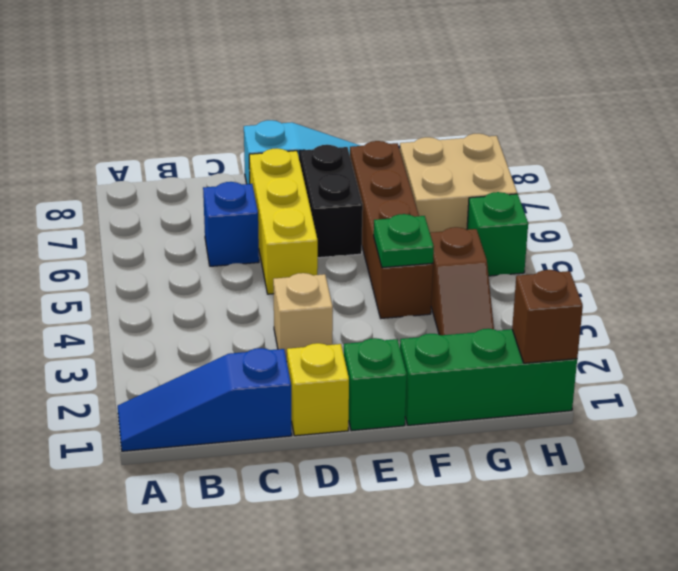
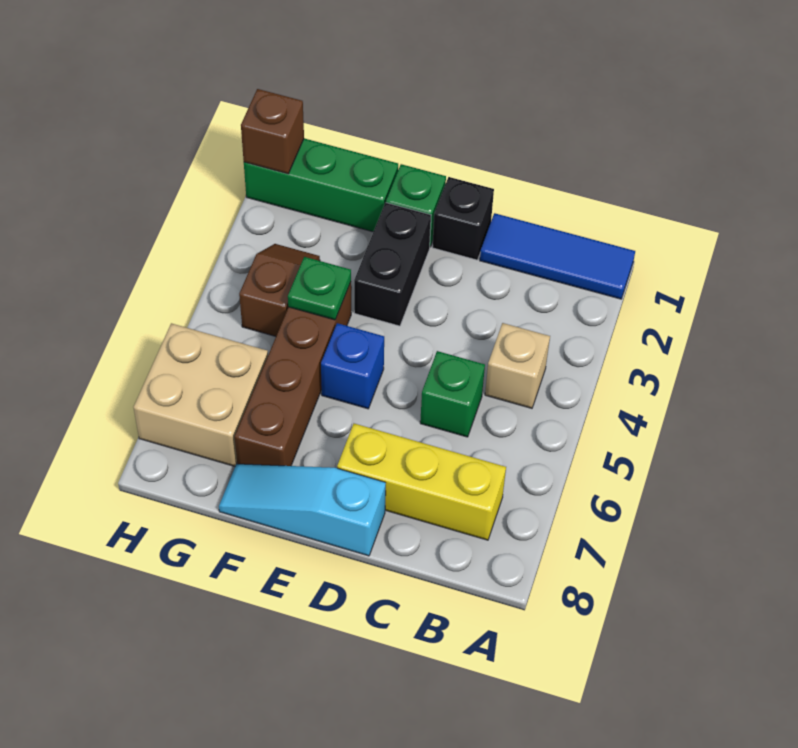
blue 1x3 slope [118,348,292,451] -> blue 1x3 tile [480,213,635,299]
blue 1x1 brick [203,182,259,266] -> blue 1x1 brick moved to [321,323,384,409]
yellow 1x1 brick [287,343,349,436] -> black 1x1 brick [433,177,494,260]
tan 1x1 brick [273,273,333,360] -> tan 1x1 brick moved to [485,323,550,408]
yellow 1x3 brick [249,148,318,294] -> yellow 1x3 brick turned to [337,424,506,540]
black 1x2 brick [300,145,363,258] -> black 1x2 brick moved to [354,203,431,326]
green 1x1 brick [467,192,528,276] -> green 1x1 brick moved to [420,351,485,437]

